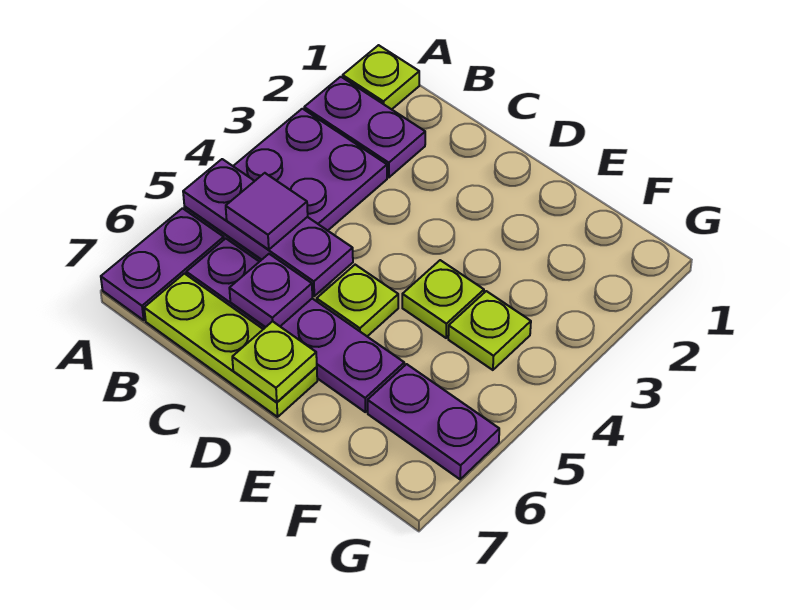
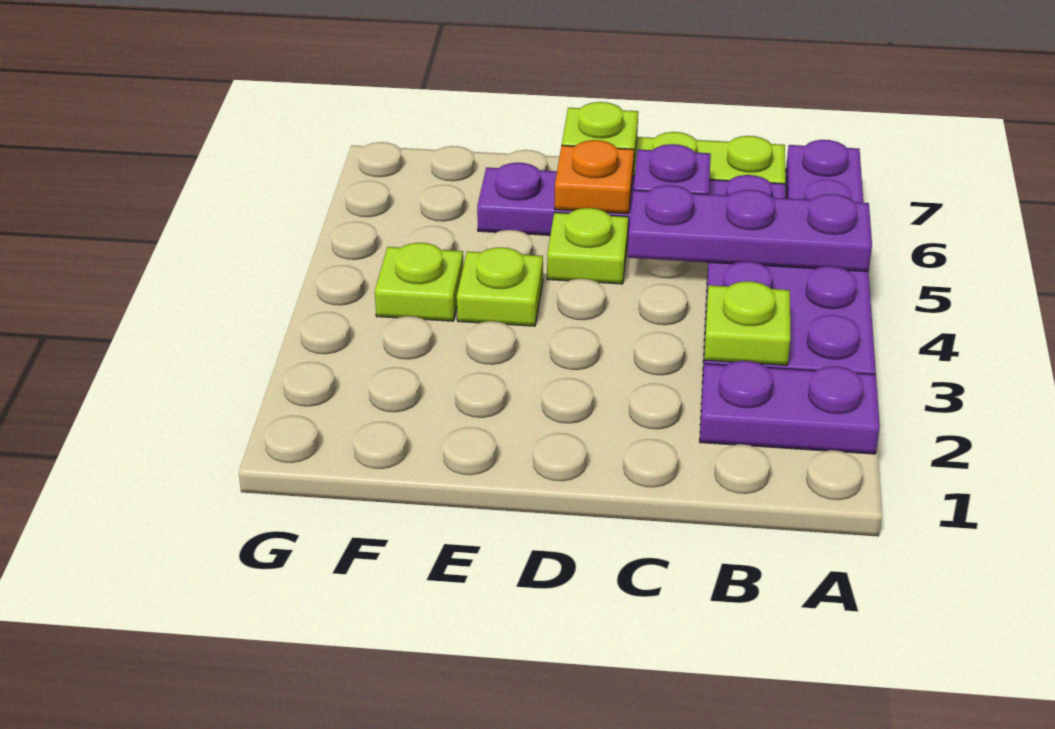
lime 1x1 plate [343,45,419,109] -> lime 1x1 plate moved to [704,281,790,365]
purple 1x1 tile [226,173,308,250] -> none
none -> orange 1x1 plate [555,140,634,214]
purple 1x2 plate [368,364,499,479] -> none

